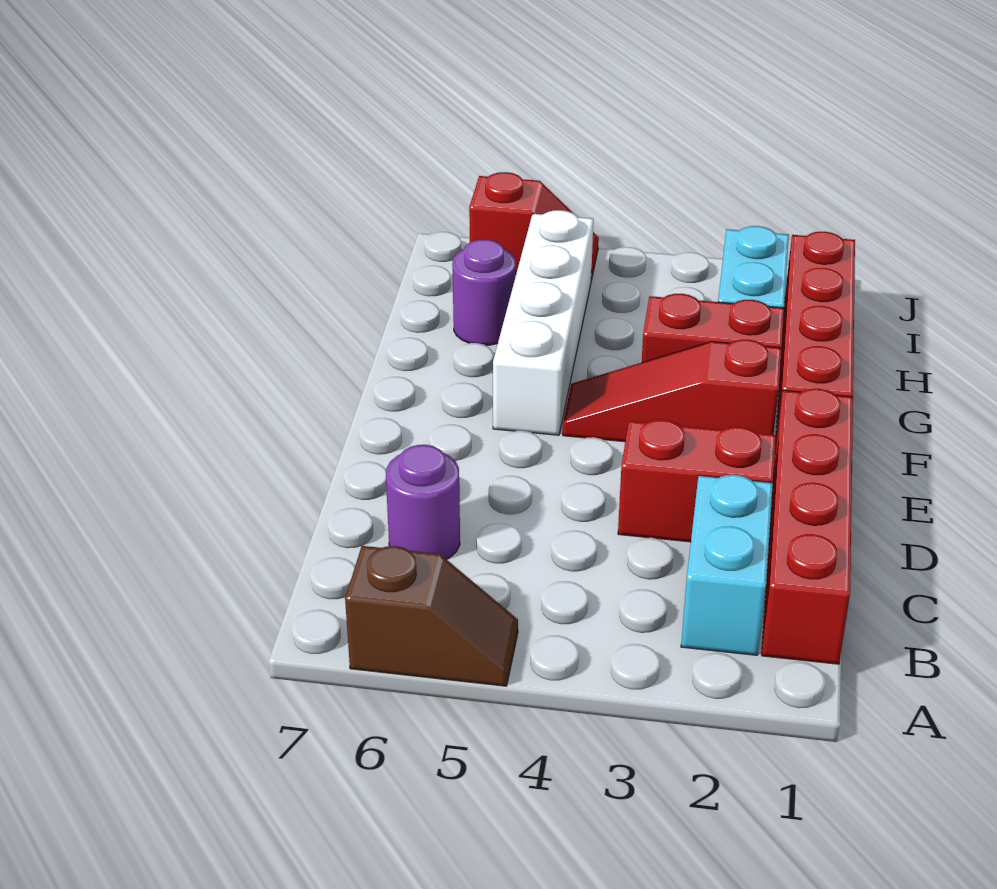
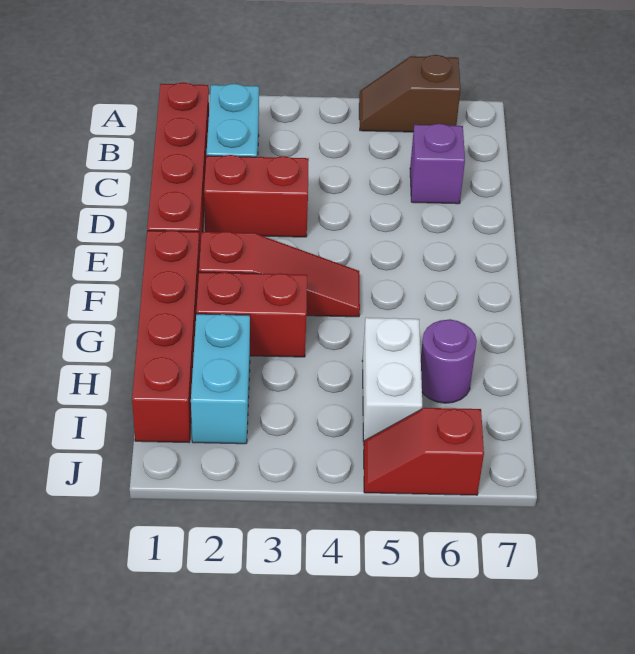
purple 1x1 round brick [386,445,460,559] -> purple 1x1 brick [410,124,465,204]
white 1x4 brick [493,210,593,435] -> white 1x2 brick [362,318,422,442]

